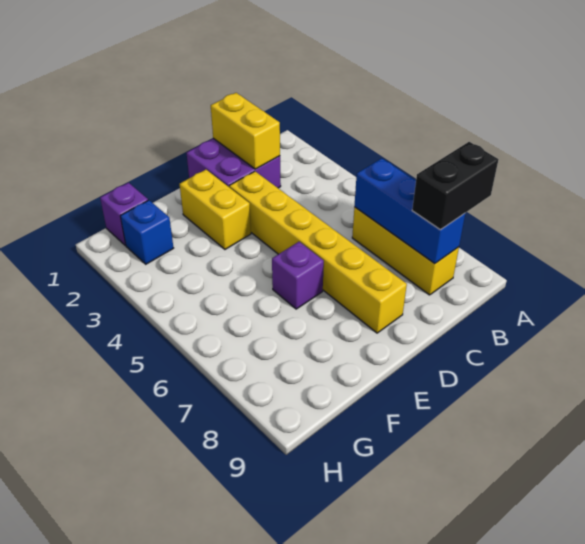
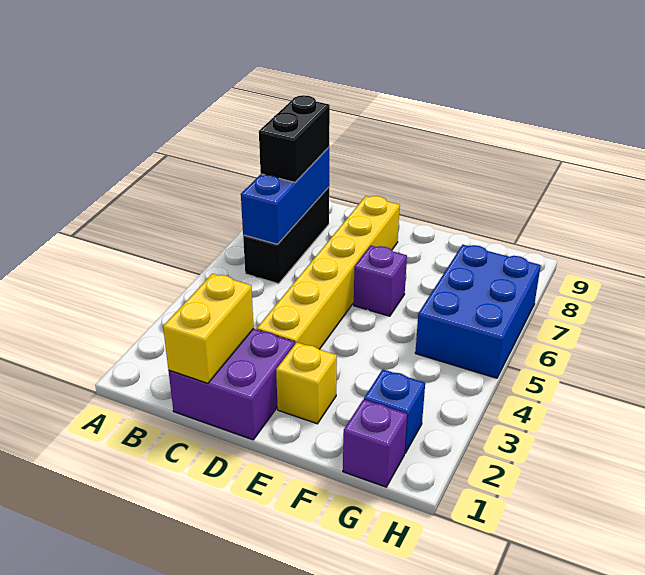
black 1x2 brick [412,142,498,230] -> black 1x2 brick turned to [259,95,330,182]
yellow 1x3 brick [352,207,459,295] -> black 1x3 brick [243,187,329,284]
yellow 1x2 brick [180,170,251,249] -> yellow 1x1 brick [276,343,337,424]
none -> blue 2x3 brick [415,245,541,378]

